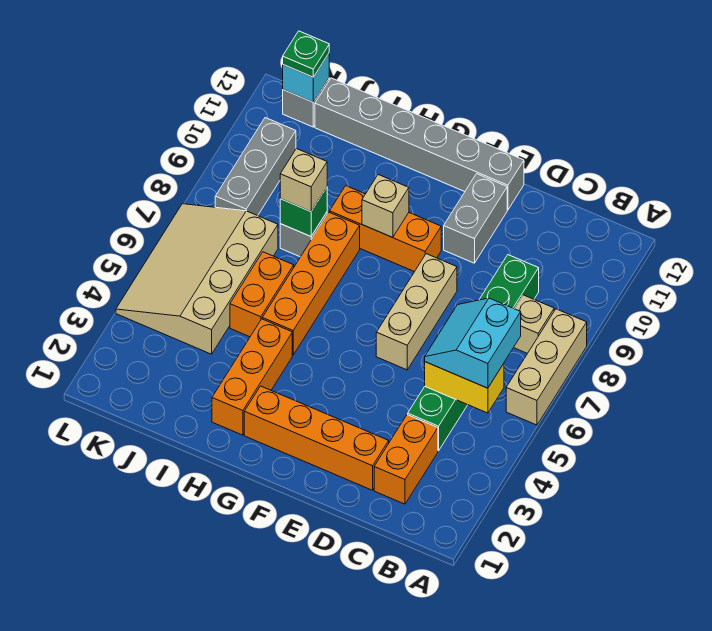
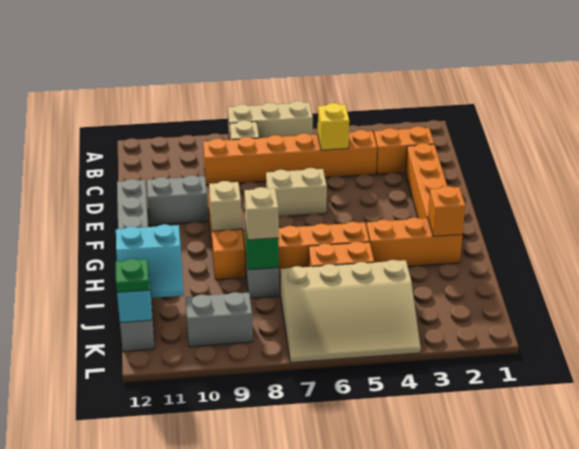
yellow 1x2 brick [425,362,504,413] -> yellow 1x1 brick [318,103,349,150]
cyan 2x2 slope [425,298,521,388] -> cyan 2x2 slope moved to [116,224,184,298]
green 1x6 brick [408,255,539,451] -> orange 1x6 brick [203,130,377,185]
tan 1x3 brick [376,254,457,370] -> tan 1x2 brick [266,168,327,217]
none -> orange 1x1 brick [428,186,465,237]
grey 1x3 brick [215,118,296,216] -> grey 1x2 brick [186,292,253,347]

